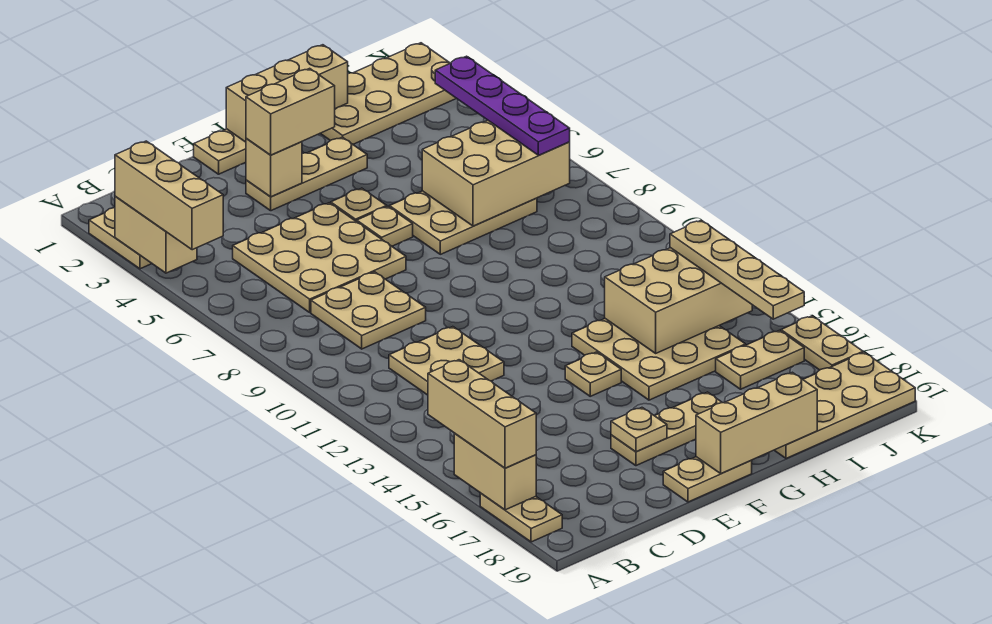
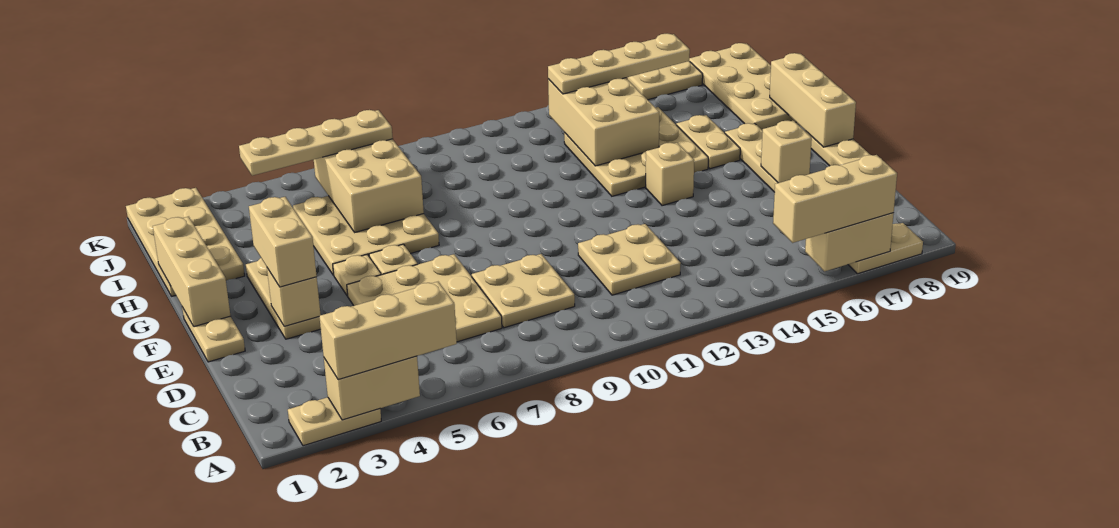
tan 1x1 plate [611,408,667,452] -> tan 1x1 brick [761,121,812,183]
tan 1x1 plate [565,352,621,396] -> tan 1x1 brick [646,143,694,206]
tan 2x3 plate [390,191,537,254] -> tan 3x3 plate [293,196,439,275]
tan 1x2 plate [716,330,804,389] -> tan 1x2 plate moved to [676,115,740,169]
purple 1x4 plate [435,56,570,155] -> tan 1x4 plate [239,110,393,176]

